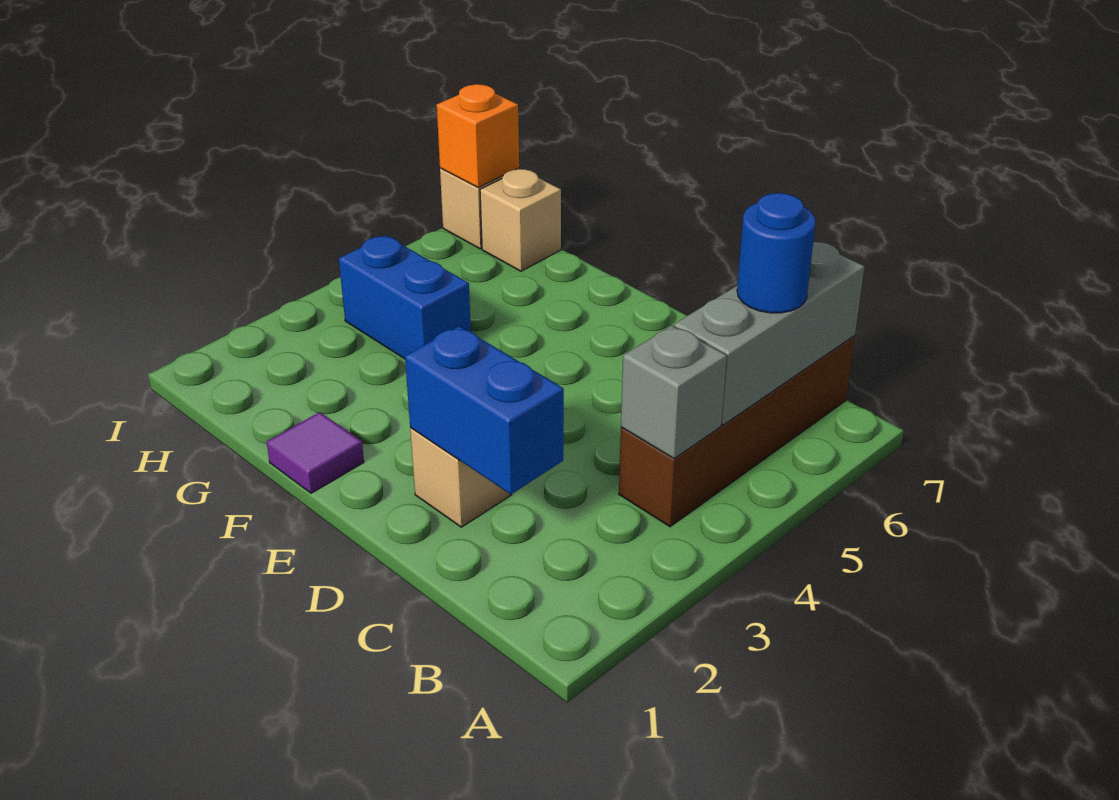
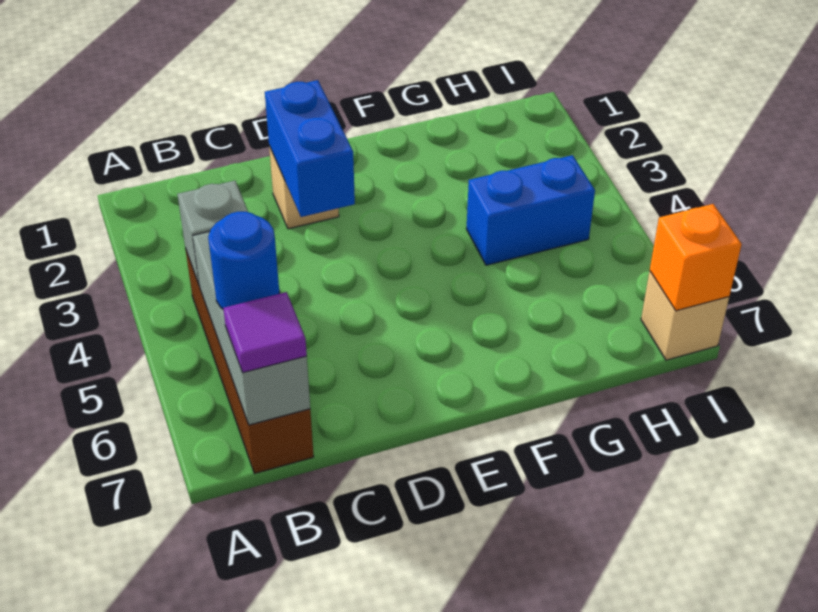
blue 1x2 brick [405,326,564,494] -> blue 1x2 brick turned to [265,80,355,217]
purple 1x1 tile [267,412,364,493] -> purple 1x1 tile moved to [223,292,307,373]
tan 1x1 brick [480,169,561,271] -> none

